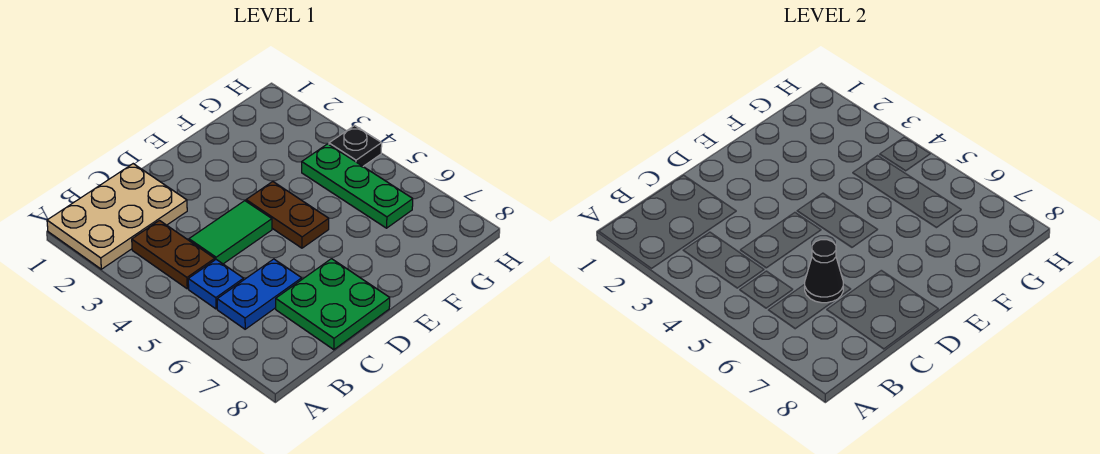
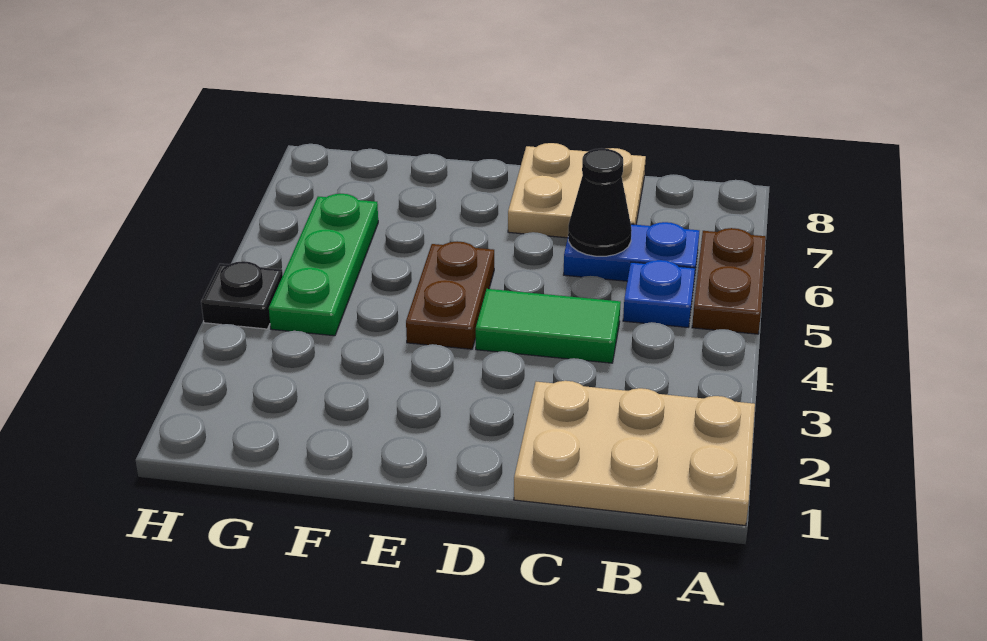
brown 1x2 plate [132,221,215,289] -> brown 1x2 plate moved to [692,228,766,334]
green 2x2 plate [276,259,390,350] -> tan 2x2 plate [508,143,646,238]

